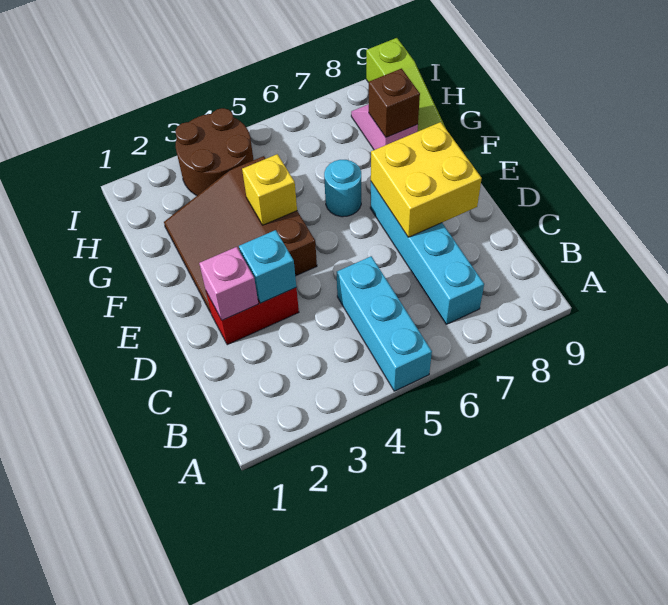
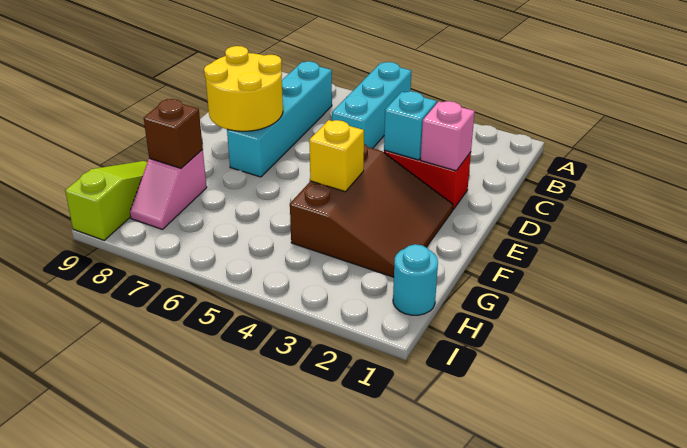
yellow 2x2 brick [371,122,482,237] -> yellow 2x2 round brick [204,46,283,131]
cyan 1x1 round brick [324,160,361,217] -> cyan 1x1 round brick moved to [393,244,438,315]
brown 2x2 round brick [175,108,253,195] -> none

